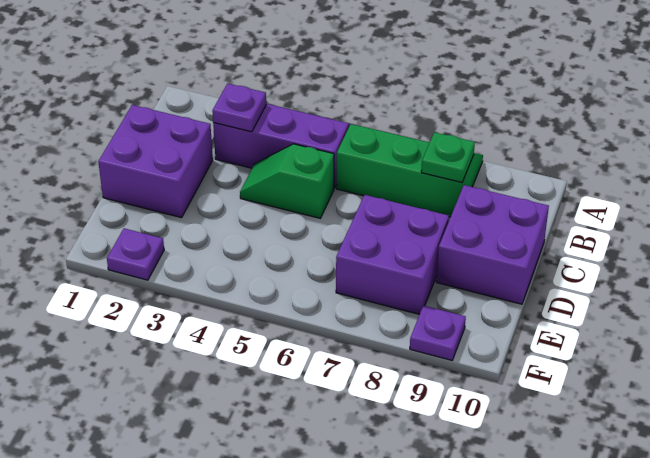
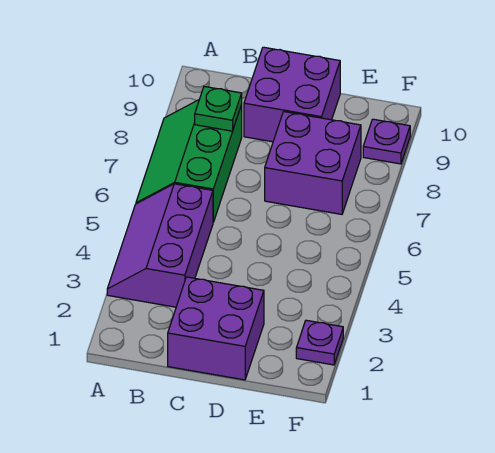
purple 1x1 plate [212,83,266,132] -> none
green 1x2 slope [240,144,334,218] -> none

